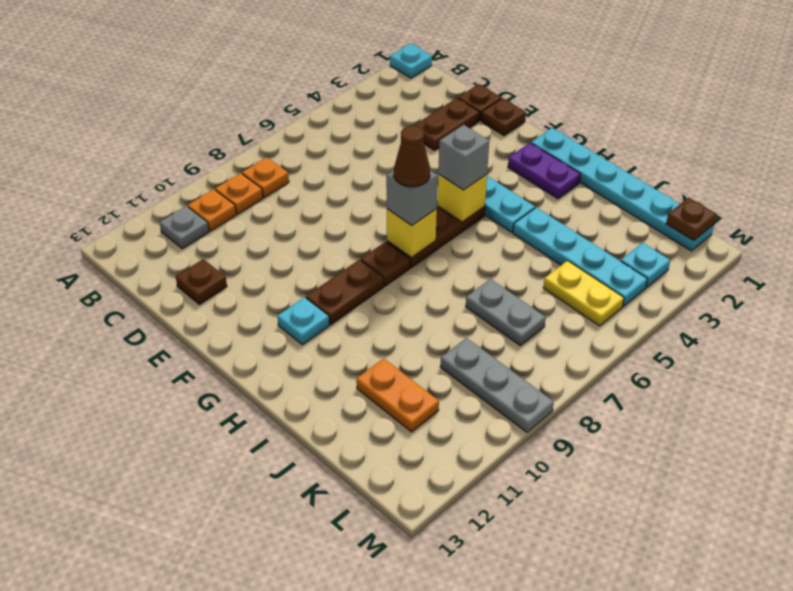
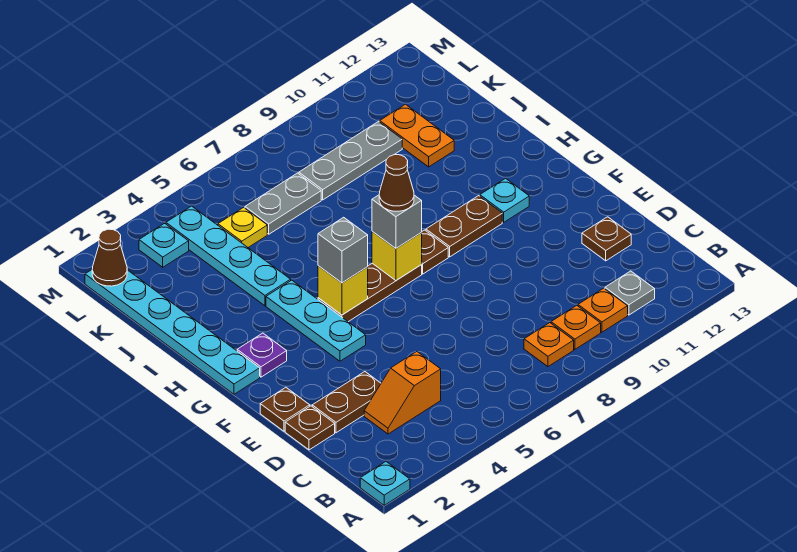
none -> orange 1x2 slope [364,352,441,434]
purple 1x2 plate [508,143,581,199] -> purple 1x1 plate [237,333,287,377]
grey 1x2 plate [466,279,546,346] -> grey 1x2 plate turned to [245,173,321,234]
yellow 1x2 plate [543,261,624,326] -> yellow 1x1 plate [218,207,267,247]
grey 1x3 plate [440,338,554,432] -> grey 1x3 plate turned to [299,122,402,200]
brown 1x1 plate [666,198,717,241] -> brown 1x1 cone [92,229,127,286]

